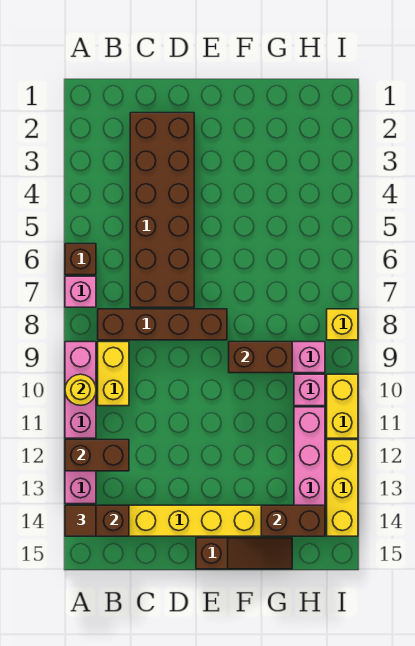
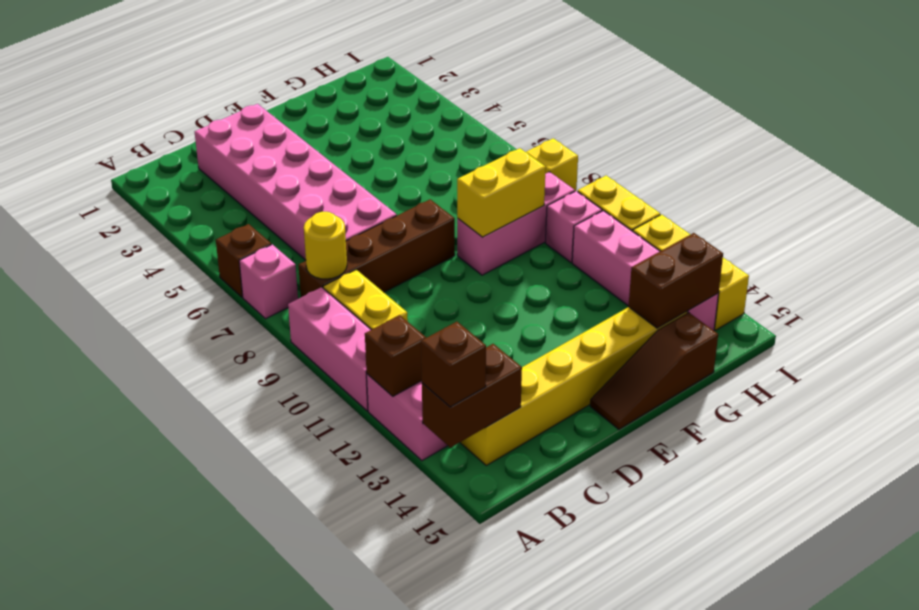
yellow 1x1 round brick [65,374,96,405] -> yellow 1x1 round brick moved to [304,212,347,279]
brown 1x2 brick [65,440,129,471] -> brown 1x1 brick [365,315,426,396]
brown 1x1 tile [65,505,96,536] -> brown 1x1 brick [421,322,486,407]
brown 2x6 brick [130,113,194,307] -> pink 2x6 brick [195,104,397,260]
brown 1x3 slope [196,538,292,569] -> brown 1x3 slope turned to [590,313,718,429]
brown 1x2 brick [229,342,292,373] -> yellow 1x2 brick [457,148,546,237]

